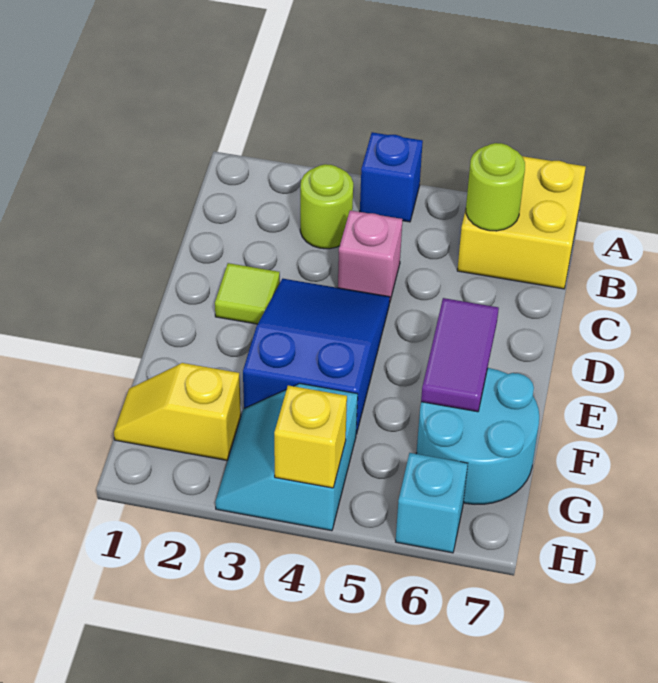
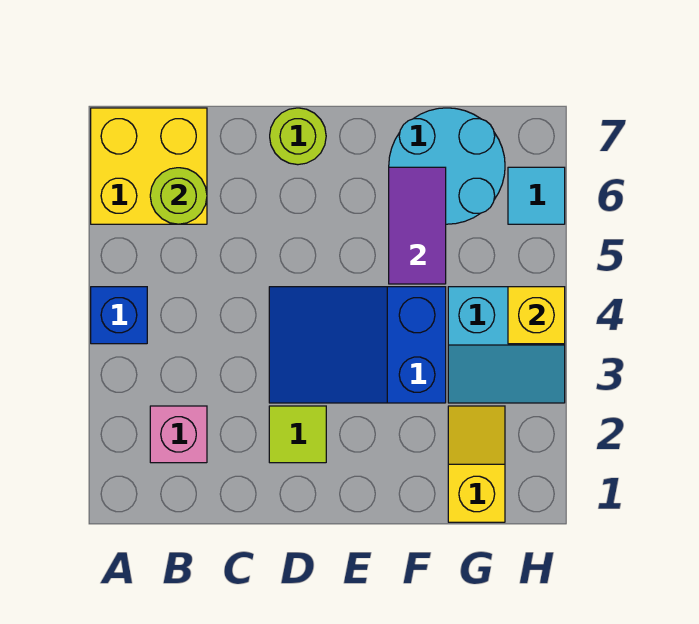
lime 1x1 round brick [300,164,353,249] -> lime 1x1 round brick moved to [270,108,326,165]
pink 1x1 brick [338,210,403,300] -> pink 1x1 brick moved to [150,406,207,463]
purple 1x2 tile [421,298,499,412] -> purple 1x2 tile turned to [389,167,446,284]
yellow 1x2 slope [114,363,241,460] -> yellow 1x2 slope turned to [448,406,505,522]
cyan 1x1 brick [396,453,468,553] -> cyan 1x1 tile [508,167,565,224]

